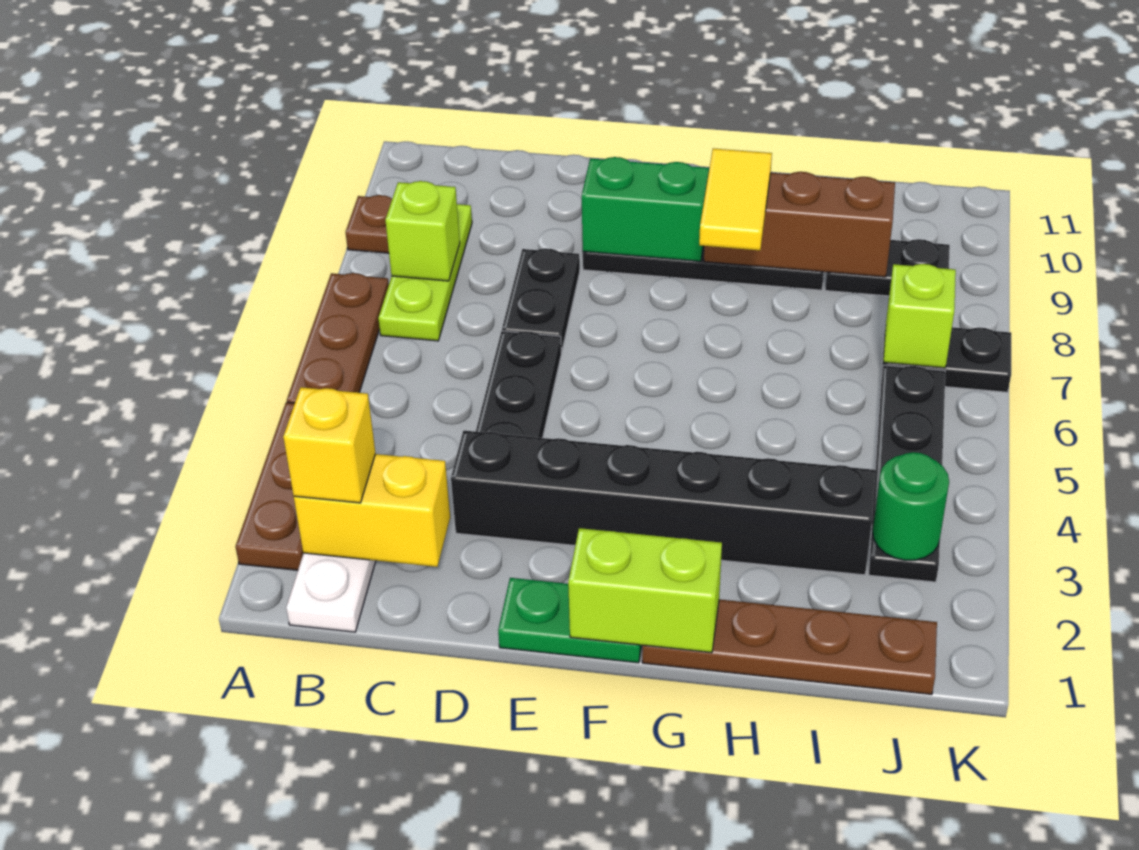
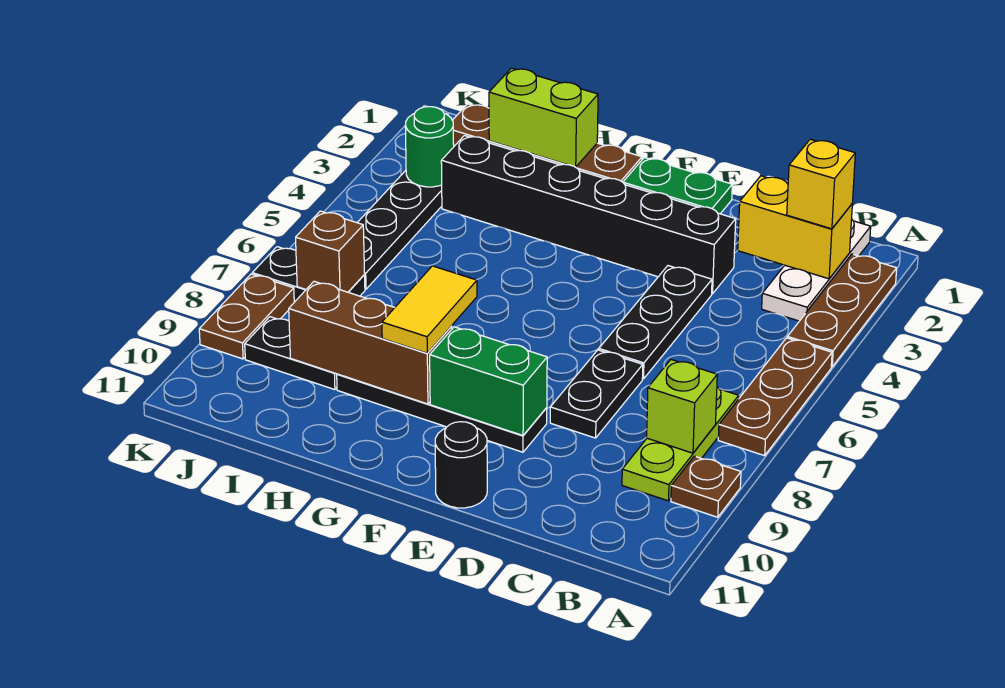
none -> black 1x1 round brick [435,422,487,508]
lime 1x2 brick [568,528,722,653] -> lime 1x2 brick moved to [489,68,598,167]
lime 1x1 brick [884,264,956,368] -> brown 1x1 brick [296,211,365,292]
none -> brown 1x2 plate [199,274,294,359]

